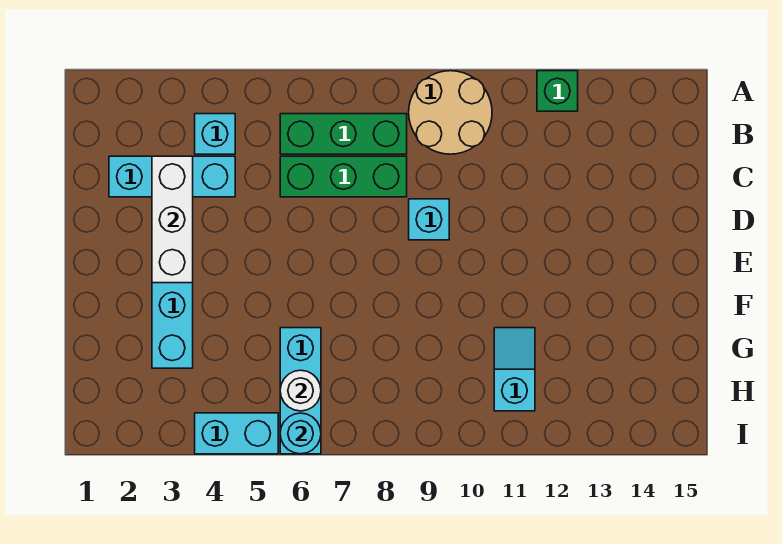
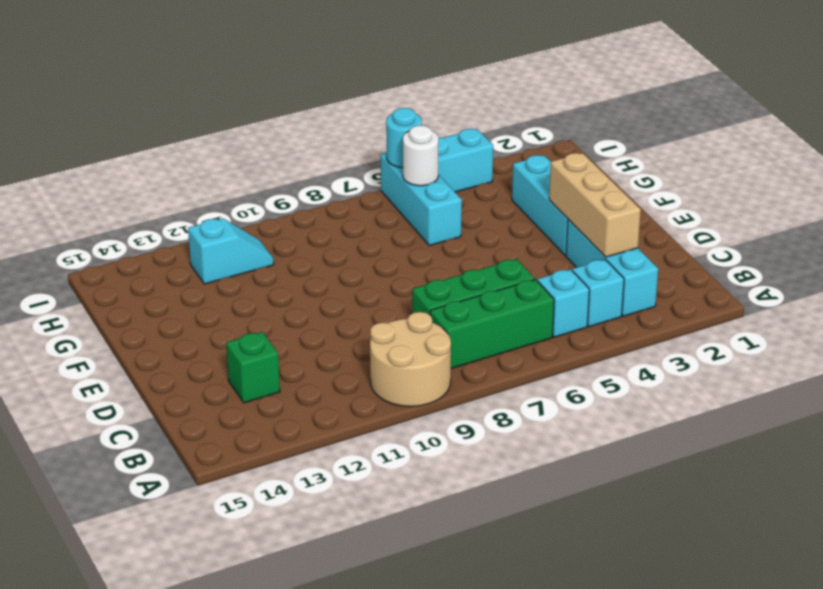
green 1x1 brick [537,71,578,111] -> green 1x1 brick moved to [226,332,280,403]
cyan 1x3 brick [109,156,235,197] -> cyan 1x3 brick turned to [566,219,658,316]
white 1x3 brick [152,156,193,283] -> tan 1x3 brick [549,153,641,257]
cyan 1x1 brick [409,199,449,240] -> cyan 1x1 brick moved to [537,269,589,337]
cyan 1x2 slope [494,328,535,411] -> cyan 1x2 slope turned to [188,218,274,284]

